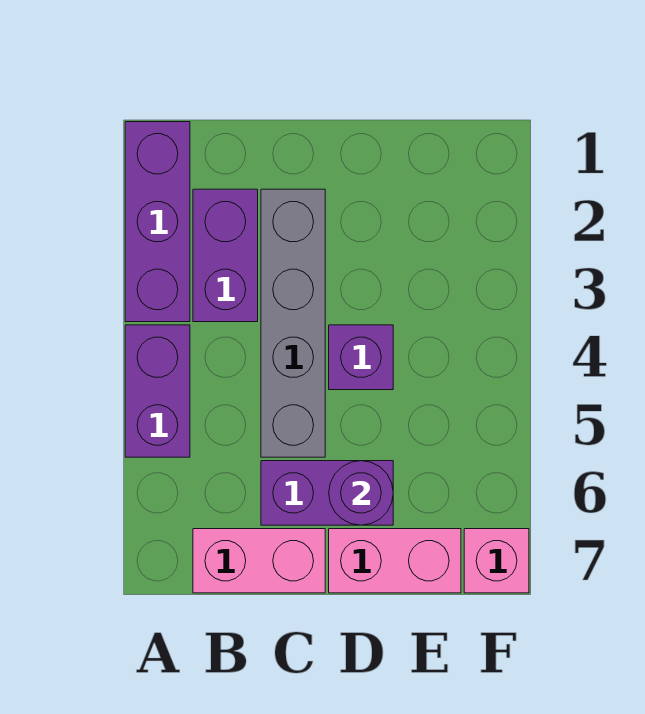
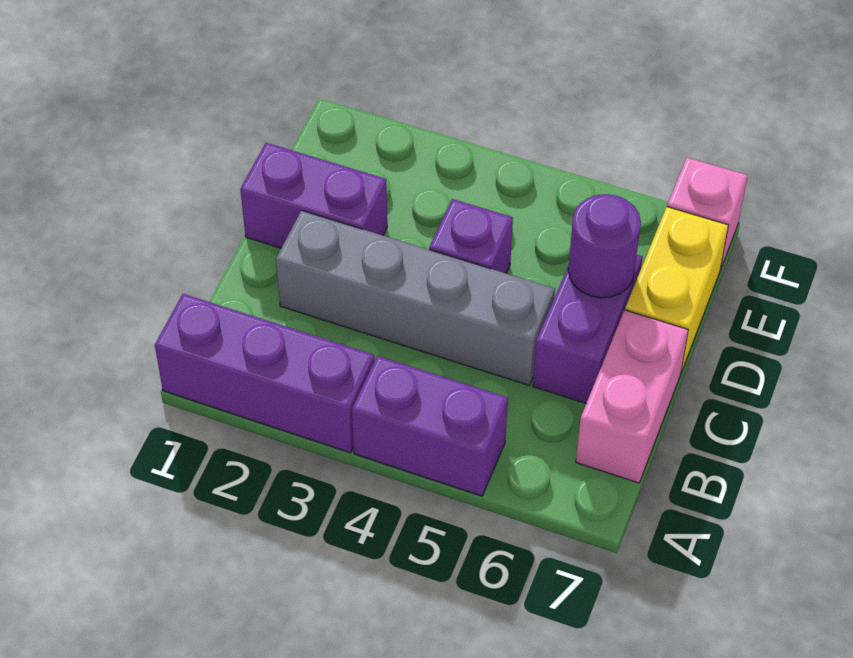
purple 1x2 brick [193,189,258,322] -> purple 1x2 brick moved to [240,143,387,248]
pink 1x2 brick [329,529,461,593] -> yellow 1x2 brick [625,207,728,372]

